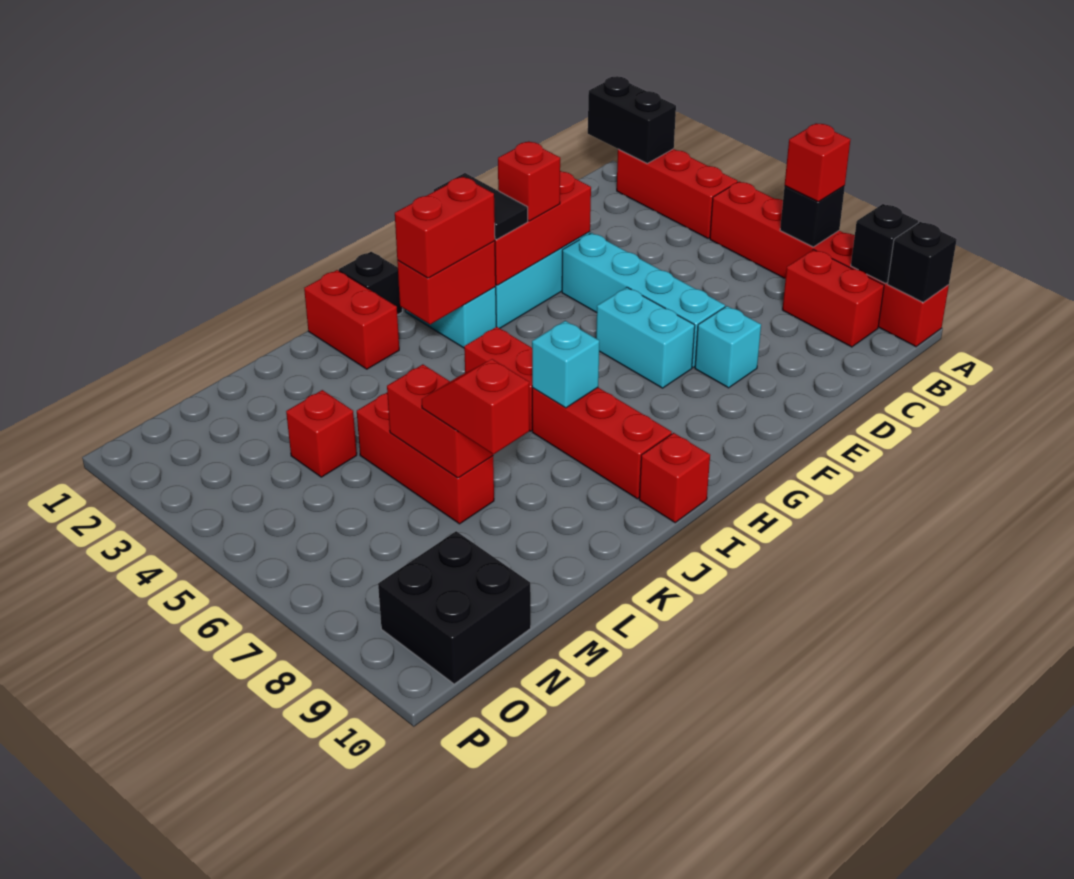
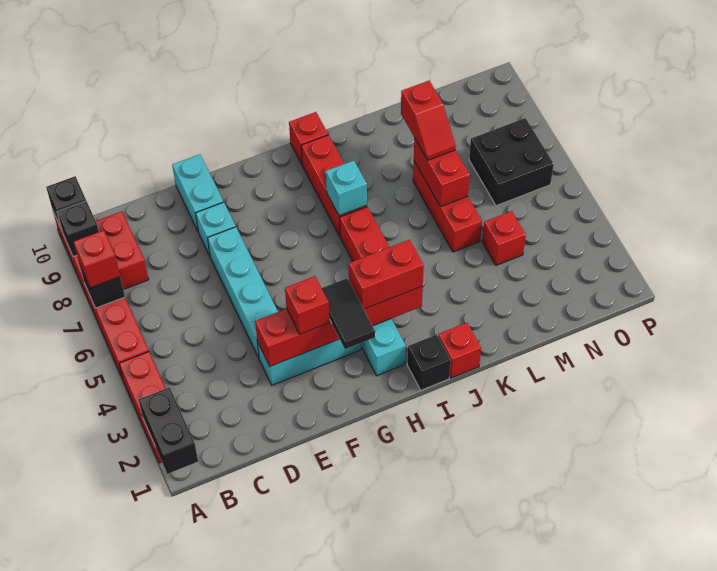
cyan 1x2 brick [596,287,695,388] -> cyan 1x2 brick moved to [172,154,223,231]
red 1x2 brick [304,270,399,369] -> red 1x1 brick [438,323,481,378]
black 2x2 brick [378,531,531,684] -> black 2x2 brick moved to [469,118,554,206]

